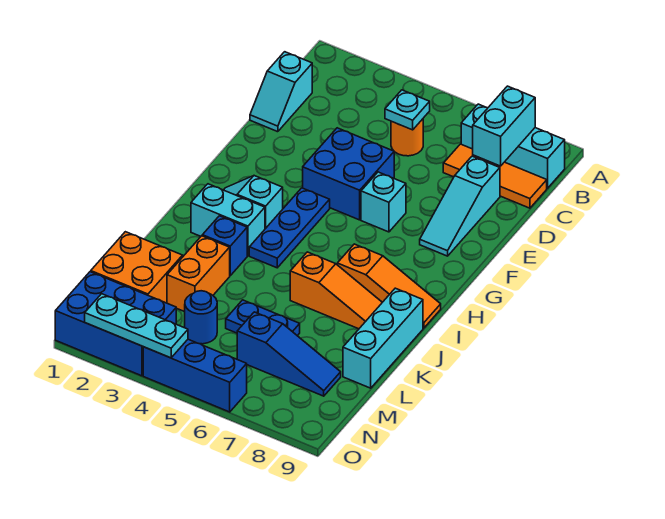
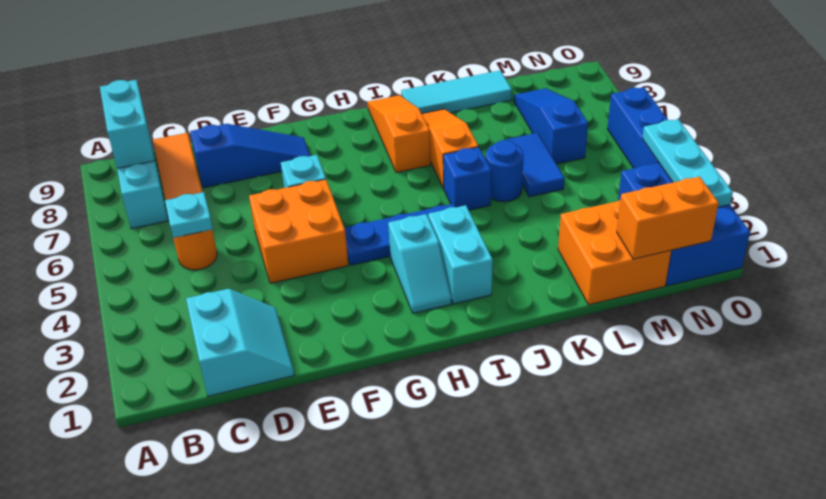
cyan 1x2 brick [473,86,535,166] -> cyan 1x2 brick turned to [100,80,155,169]
cyan 1x2 slope [250,52,312,132] -> cyan 2x2 slope [186,289,294,396]
cyan 1x3 slope [420,156,500,256] -> blue 1x3 slope [190,124,310,188]
blue 2x2 brick [303,128,394,220] -> orange 2x2 brick [249,179,348,283]
blue 1x1 brick [202,216,247,276] -> blue 1x1 brick moved to [443,147,491,210]
cyan 1x3 brick [343,288,423,388] -> cyan 1x3 tile [401,70,512,114]
orange 1x2 brick [167,236,230,312] -> orange 1x2 brick moved to [617,177,719,259]
blue 1x2 plate [226,300,300,336] -> blue 1x2 tile [505,133,564,197]
blue 1x1 round brick [185,291,217,344] -> blue 1x1 round brick moved to [486,140,524,202]

